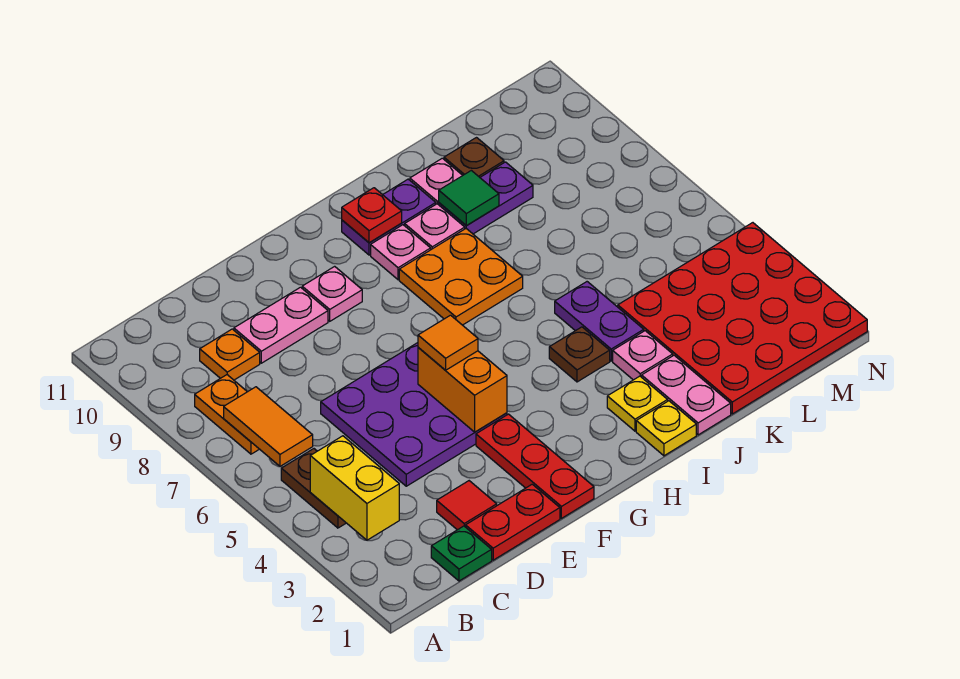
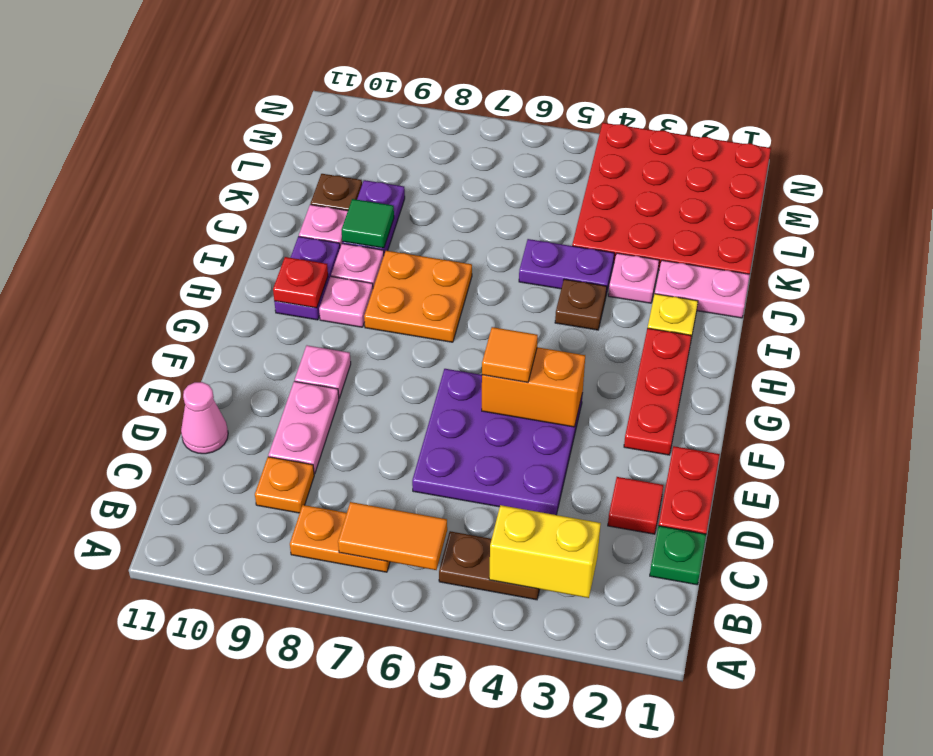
none -> pink 1x1 cone [181,382,228,454]
red 1x3 plate [476,414,594,518] -> red 1x3 plate turned to [624,328,692,455]
yellow 1x1 plate [636,401,696,456] -> none

